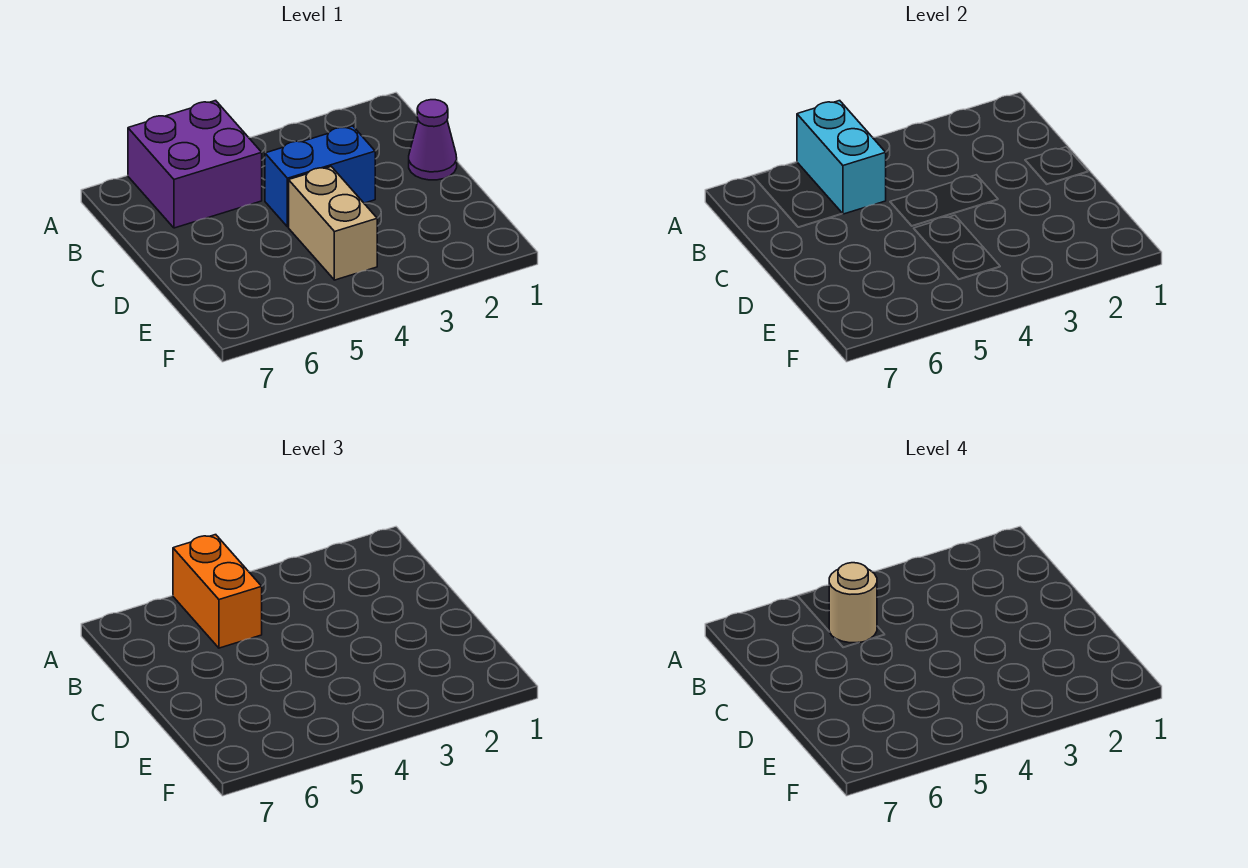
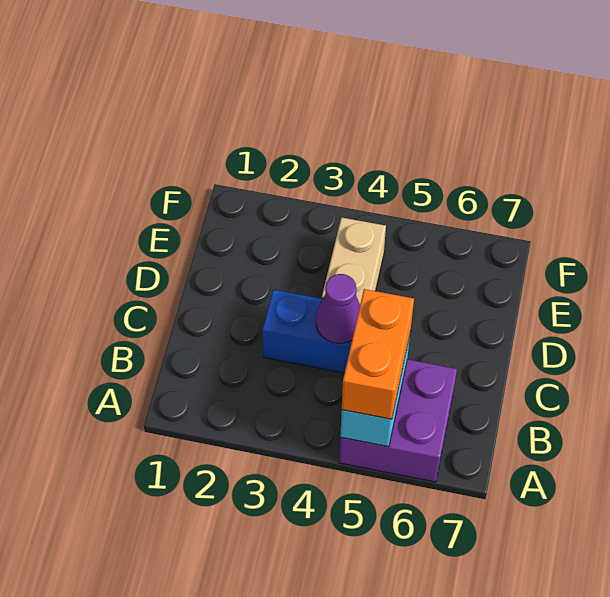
tan 1x1 round brick [829,563,877,643] -> none
purple 1x1 cone [409,100,457,180] -> purple 1x1 cone moved to [316,274,360,343]

